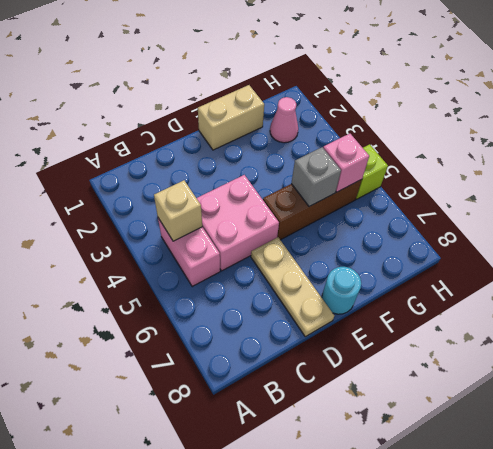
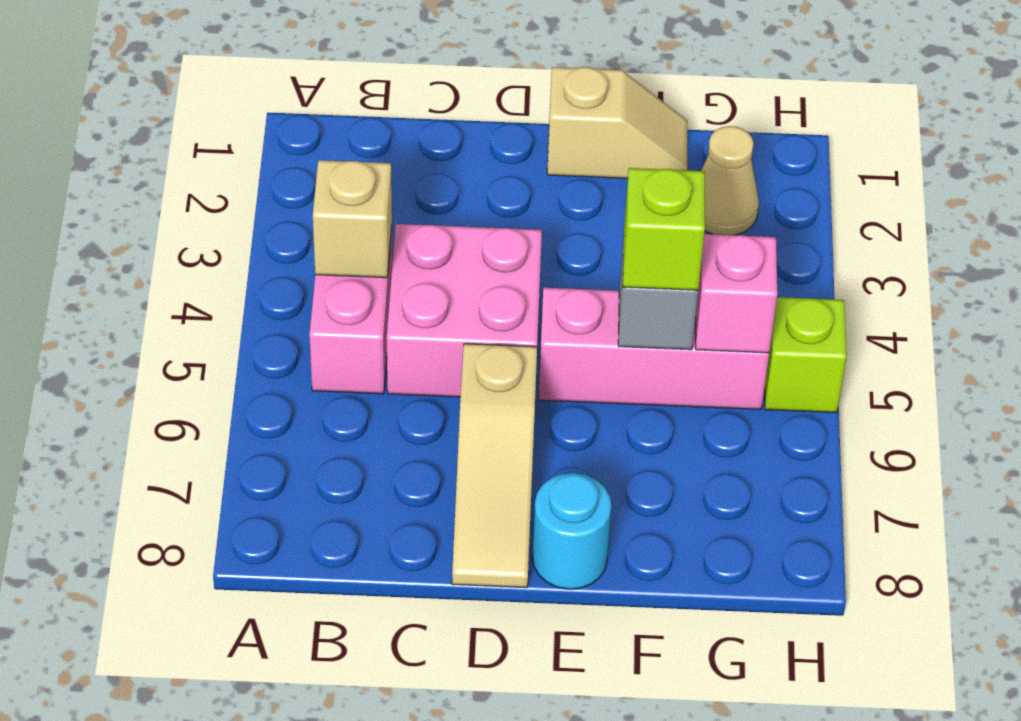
tan 1x3 plate [251,237,334,337] -> tan 1x3 slope [452,344,537,588]
tan 1x2 brick [198,85,264,150] -> tan 1x2 slope [547,67,687,178]
brown 1x3 brick [263,179,362,240] -> pink 1x3 brick [539,288,769,409]
none -> lime 1x1 brick [623,168,705,290]
pink 1x1 cone [270,97,298,143] -> tan 1x1 cone [701,126,759,235]

